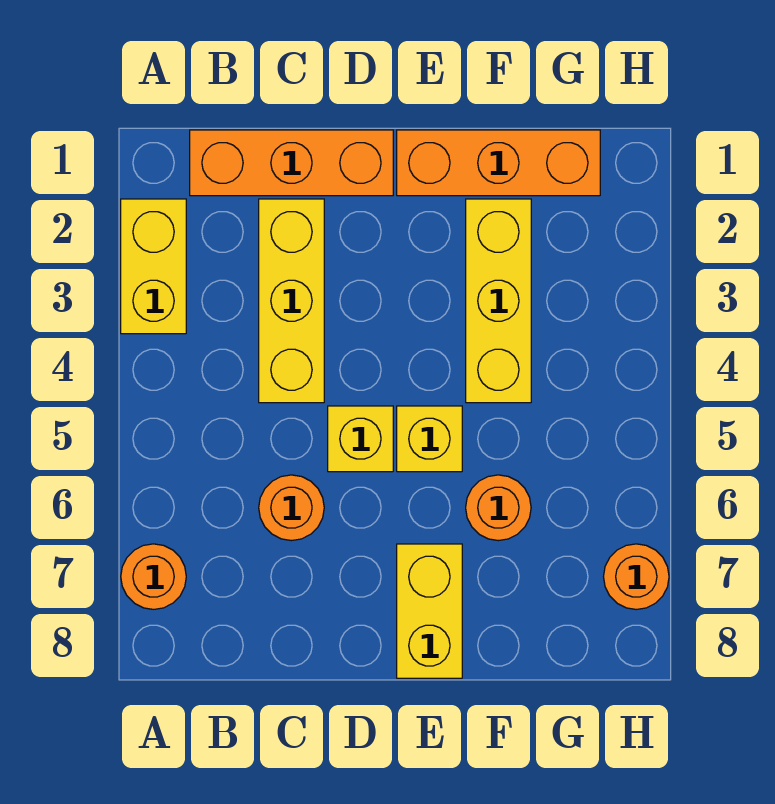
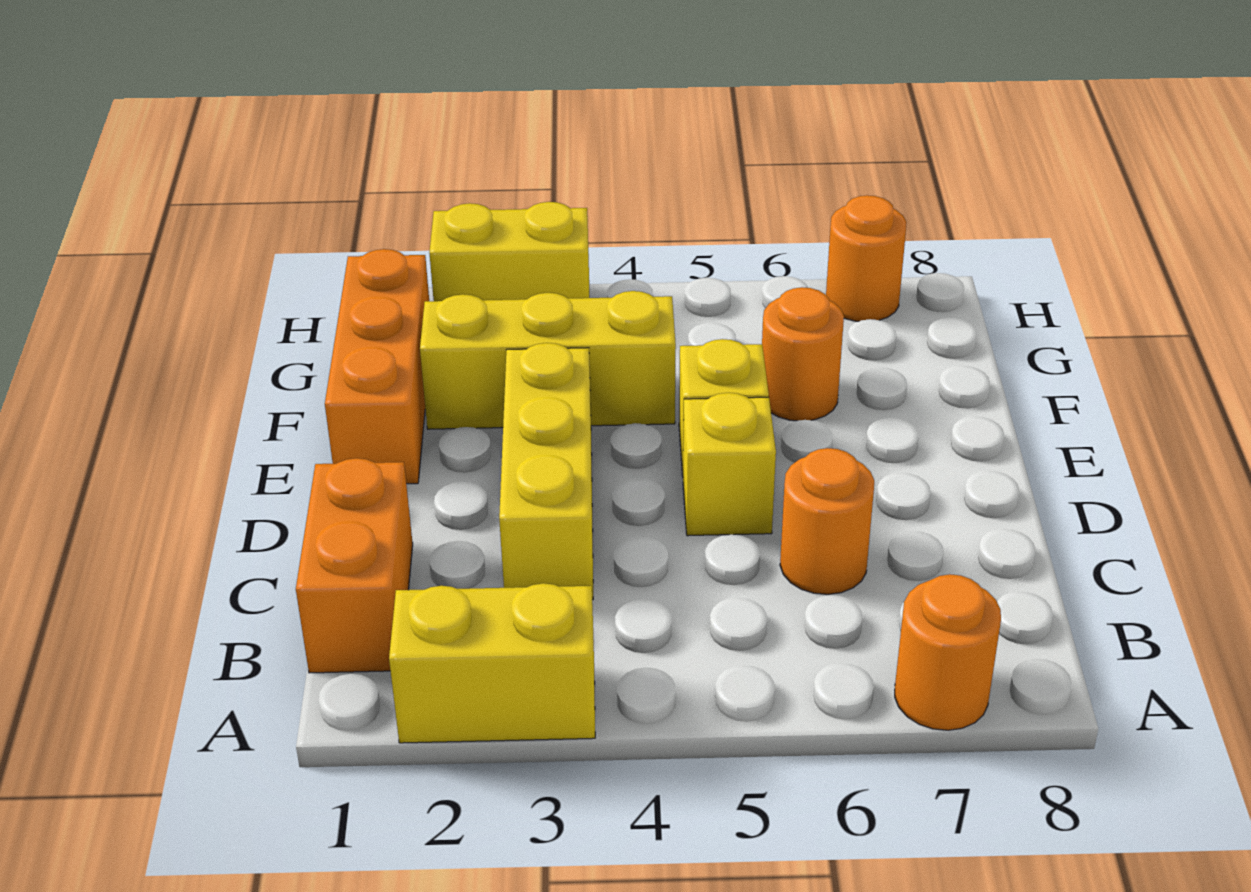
orange 1x3 brick [190,130,393,196] -> orange 1x2 brick [296,458,413,673]
yellow 1x3 brick [259,199,324,403] -> yellow 1x3 brick turned to [499,343,593,600]
yellow 1x2 brick [397,544,462,678] -> yellow 1x2 brick moved to [429,202,589,301]

